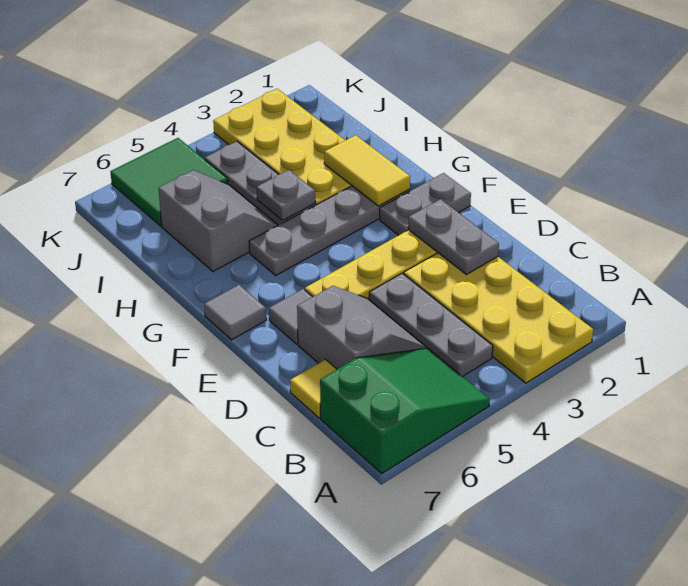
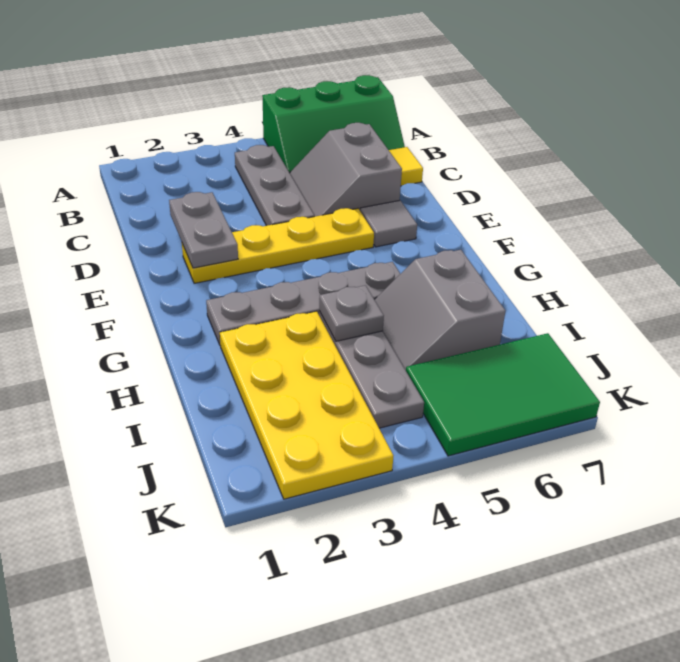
yellow 2x4 plate [404,253,593,383] -> none
green 2x3 slope [320,348,490,474] -> green 2x3 slope turned to [262,75,405,173]
grey 1x2 plate [380,173,471,235] -> none
grey 1x1 tile [204,285,266,340] -> none
yellow 1x2 tile [324,135,410,206] -> none
green 2x2 tile [110,138,228,226] -> green 2x3 tile [406,333,600,456]

